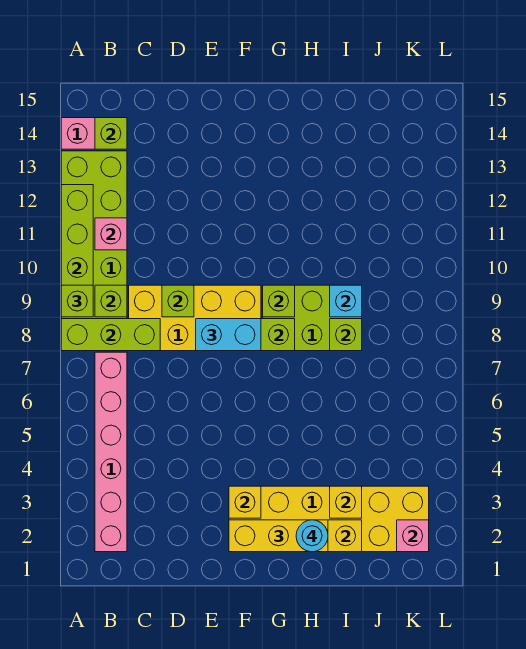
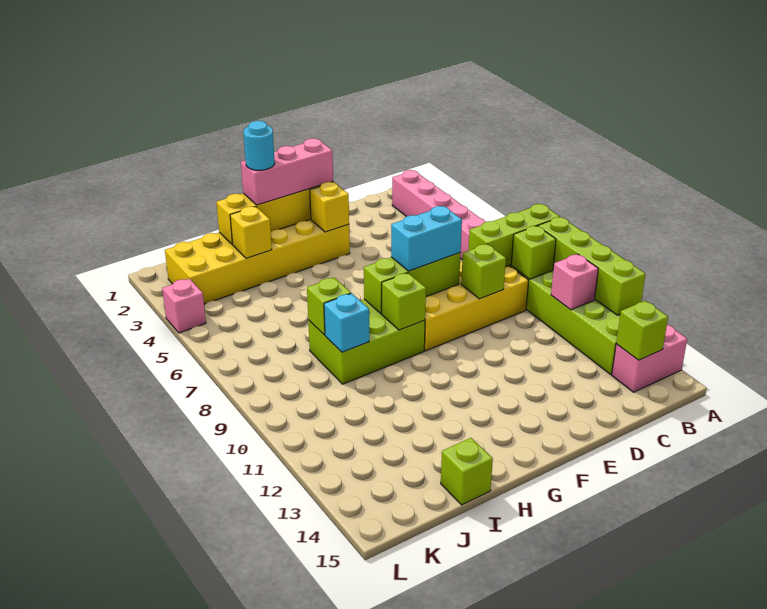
lime 1x1 brick [61,285,93,317] -> lime 1x1 brick moved to [441,438,493,505]
yellow 1x3 brick [229,520,328,552] -> pink 1x3 brick [241,138,333,205]
pink 1x1 brick [397,520,429,552] -> pink 1x1 brick moved to [162,279,206,333]

